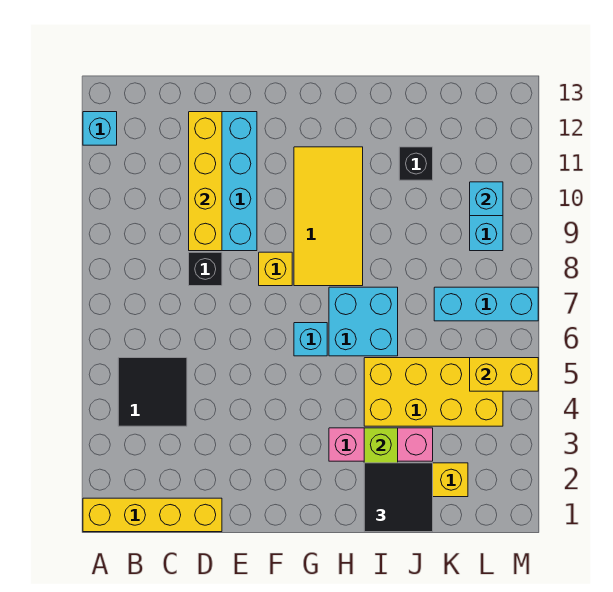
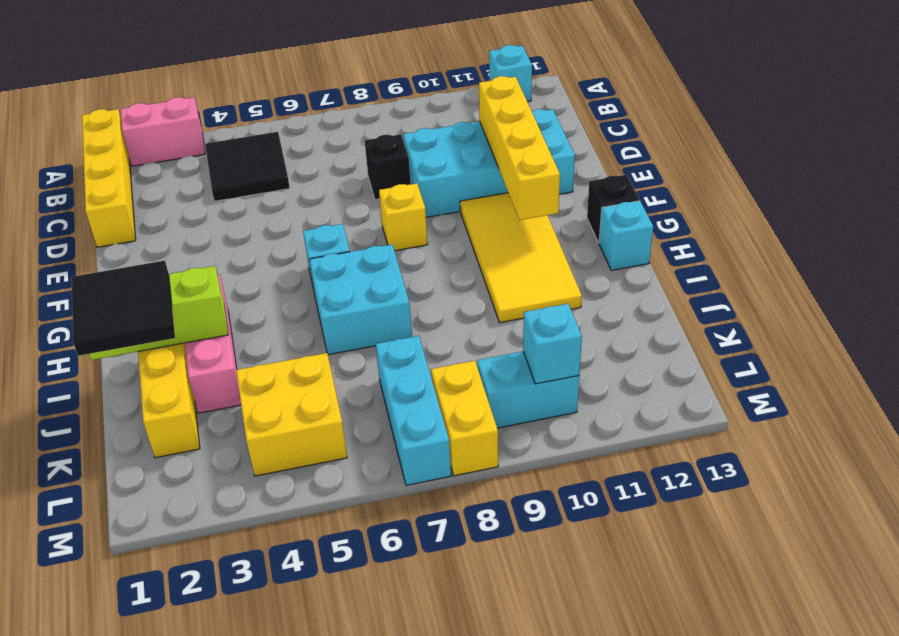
none -> pink 1x2 brick [120,97,205,166]
yellow 1x4 brick [189,112,222,251] -> yellow 1x4 brick turned to [479,76,560,220]
yellow 2x4 tile [294,147,363,286] -> yellow 2x4 tile turned to [460,193,582,323]
none -> cyan 1x1 brick [599,201,653,271]
yellow 2x4 brick [364,358,503,426] -> yellow 2x2 brick [236,353,347,476]
black 1x1 brick [399,147,433,180] -> black 1x1 brick moved to [587,175,639,243]
yellow 1x2 brick [470,358,538,391] -> yellow 1x2 brick moved to [431,361,498,476]

